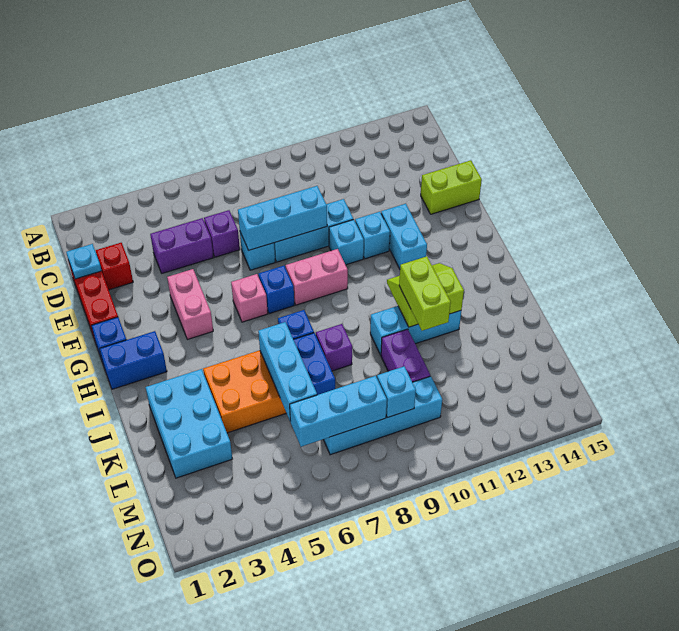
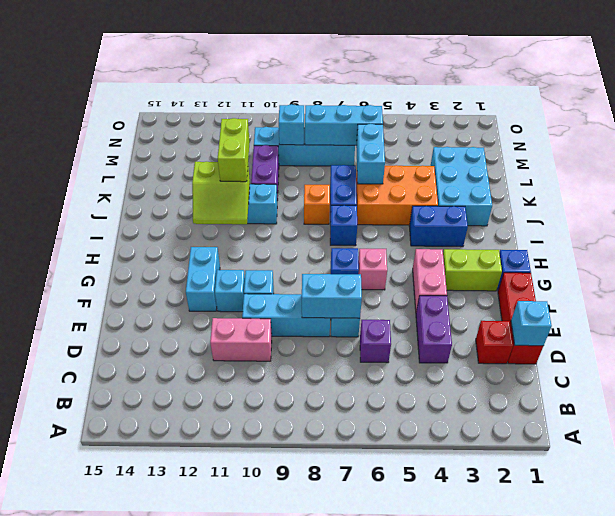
cyan 1x1 plate [66,244,102,279] -> cyan 1x1 brick [511,301,552,346]
purple 1x2 brick [150,218,213,273] -> purple 1x2 brick turned to [416,296,452,363]
cyan 1x3 brick [238,186,327,250] -> cyan 1x2 brick [302,274,362,318]
lime 1x2 brick [421,160,482,214] -> lime 1x2 brick moved to [443,249,502,291]
pink 1x2 brick [286,249,348,305] -> pink 1x2 brick moved to [210,318,272,361]
blue 1x2 brick [100,331,167,389] -> blue 1x2 brick moved to [409,206,468,247]
cyan 1x3 brick [258,322,317,420] -> cyan 1x2 brick [356,124,385,184]
purple 1x1 brick [316,324,352,371] -> orange 1x1 brick [304,185,330,224]

